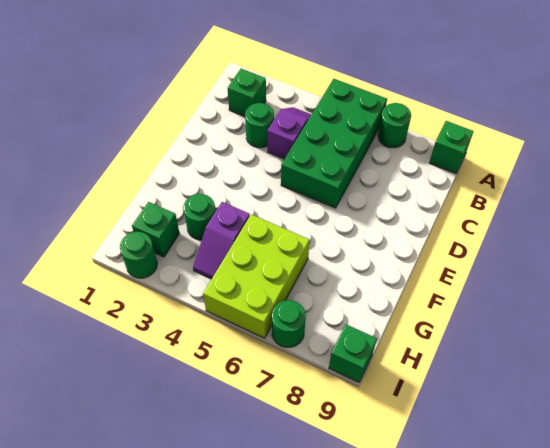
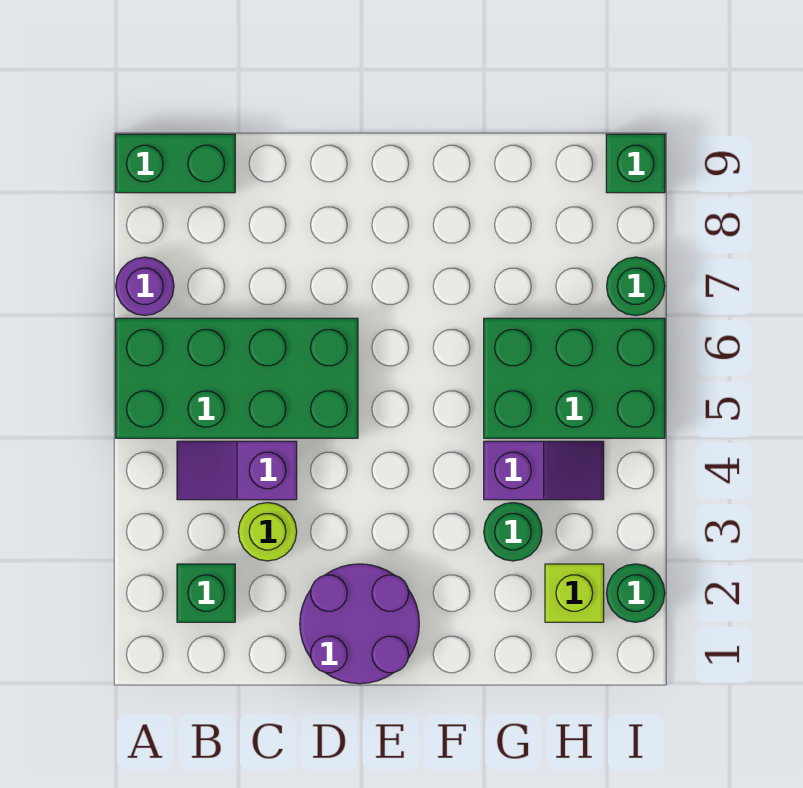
green 1x1 round brick [378,103,411,148] -> purple 1x1 round brick [116,257,174,315]
green 1x1 brick [429,121,474,174] -> green 1x2 brick [116,134,235,193]
green 1x1 round brick [245,103,274,148] -> lime 1x1 round brick [238,503,297,561]
none -> purple 2x2 round brick [300,564,419,684]
lime 2x3 brick [203,214,310,338] -> green 2x3 brick [484,318,665,438]
green 1x1 brick [132,202,180,257] -> lime 1x1 brick [545,564,604,622]

